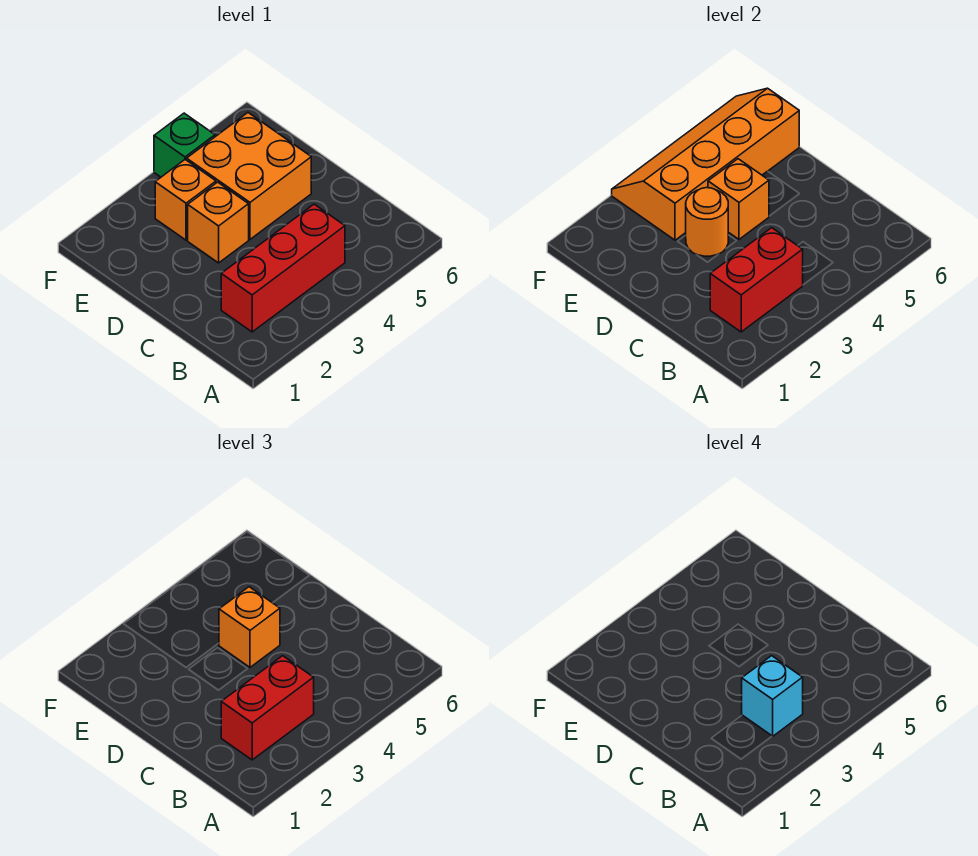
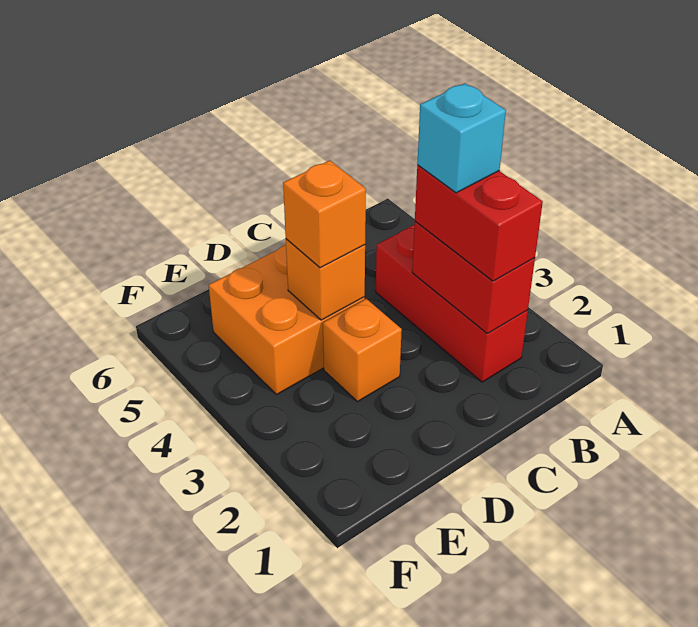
orange 1x1 round brick [686,188,728,256] -> none
orange 1x1 brick [155,160,216,240] -> none
orange 2x4 slope [612,88,799,240] -> none
green 1x1 brick [154,113,215,177] -> none

